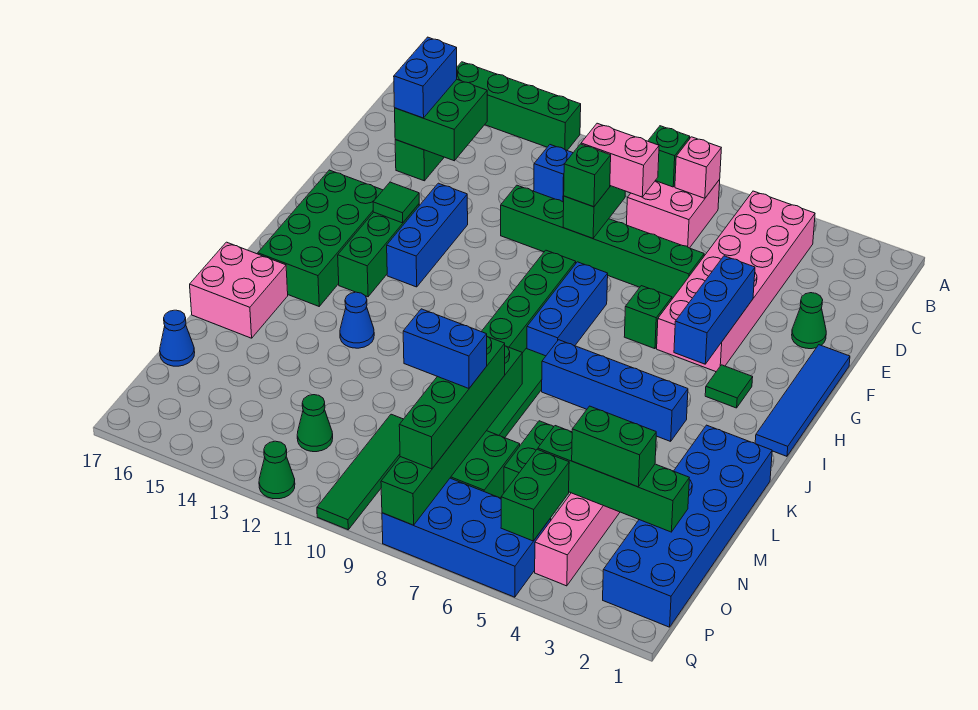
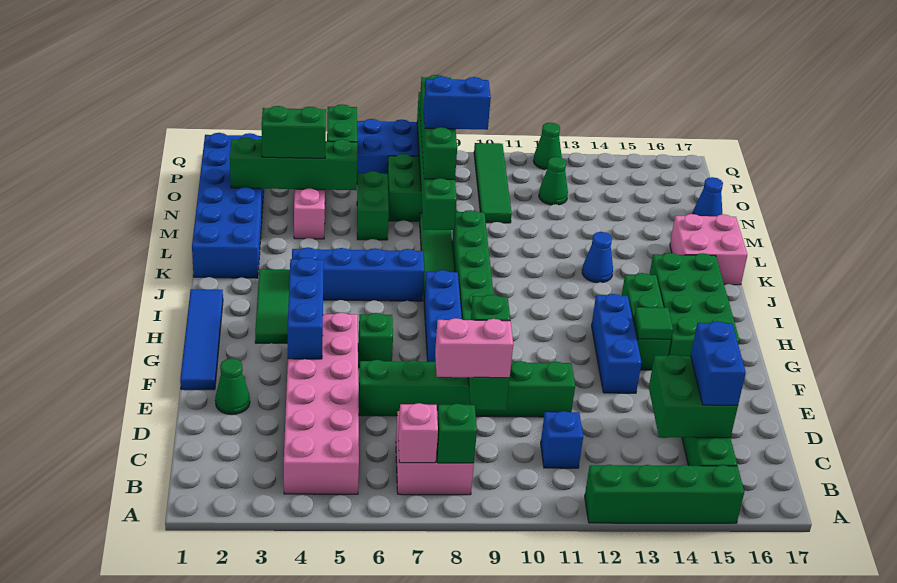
green 1x1 tile [705,365,753,408] -> green 1x3 tile [255,269,290,344]

